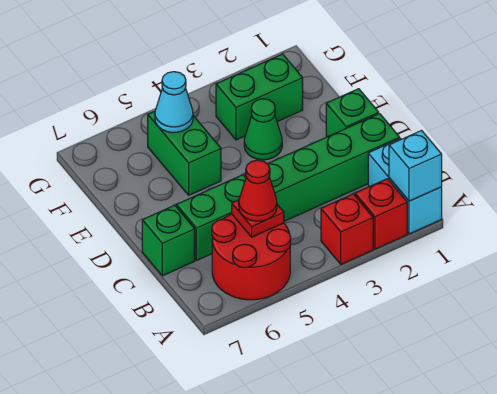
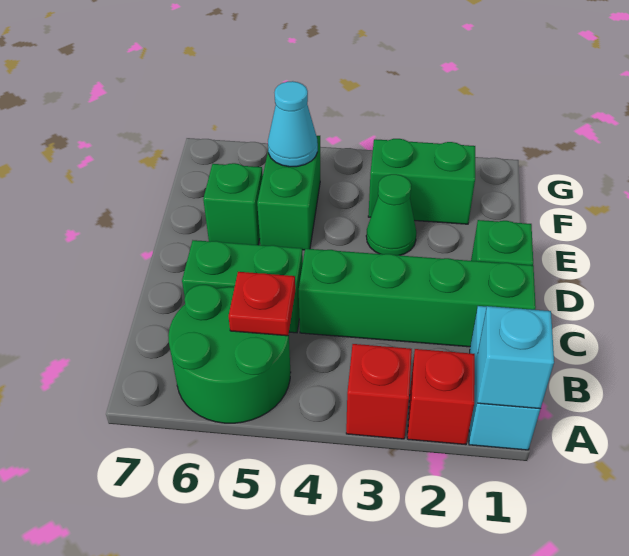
red 2x2 round brick [212,214,291,300] -> green 2x2 round brick [168,285,291,423]
red 1x1 cone [239,160,277,221] -> none
green 1x1 brick [142,205,195,276] -> green 1x1 brick moved to [203,163,263,245]

